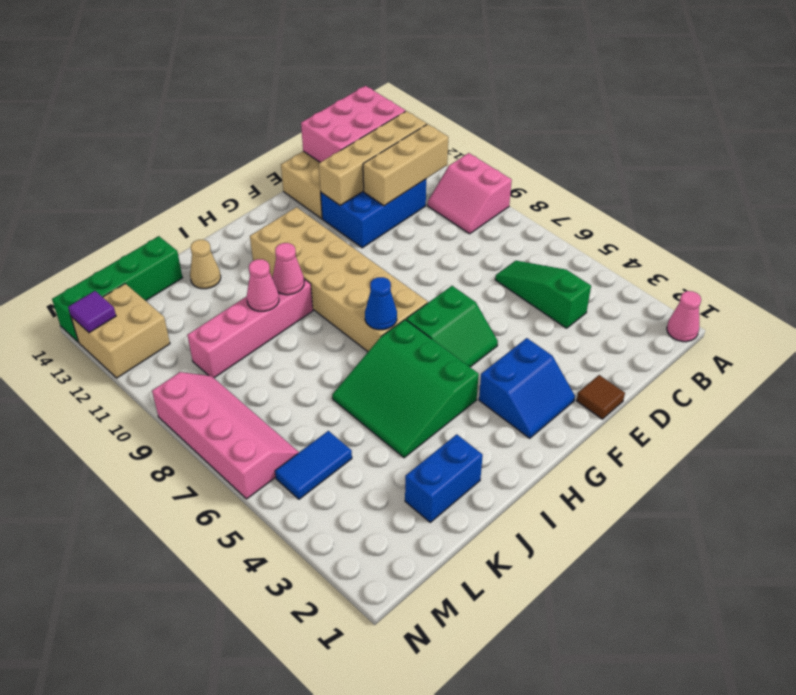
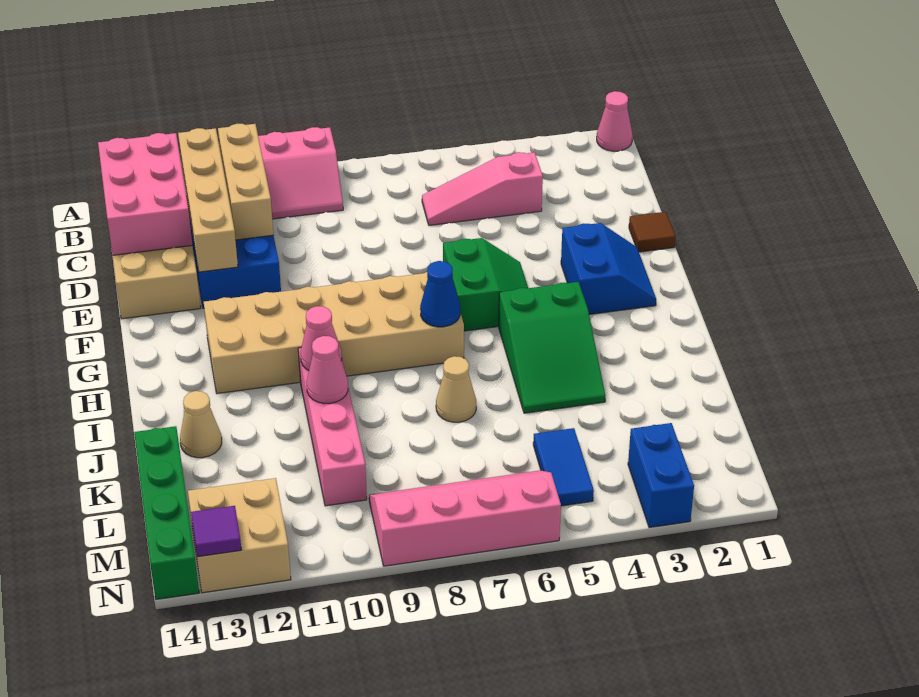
green 1x3 slope [495,261,591,328] -> pink 1x3 slope [422,152,543,225]
green 3x3 slope [332,320,479,458] -> green 2x3 slope [499,282,605,413]
blue 1x2 brick [405,434,483,522] -> blue 1x2 brick moved to [628,423,694,528]
none -> tan 1x1 cone [436,356,476,422]

